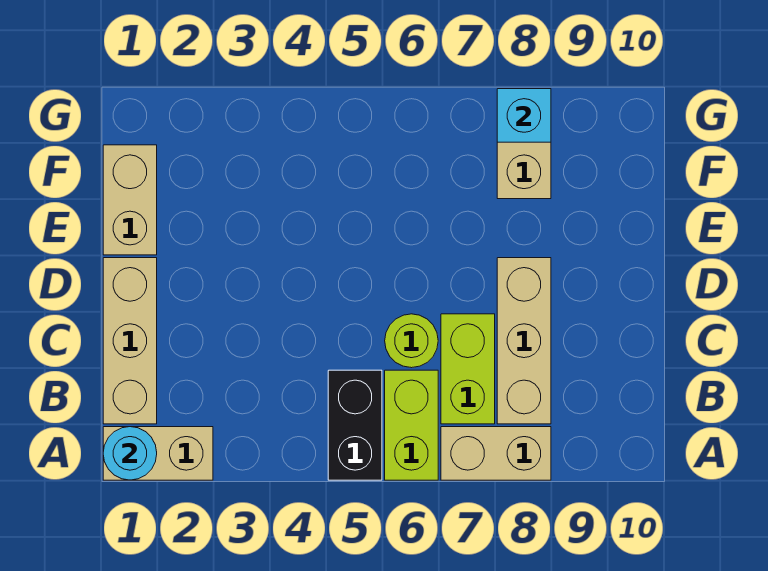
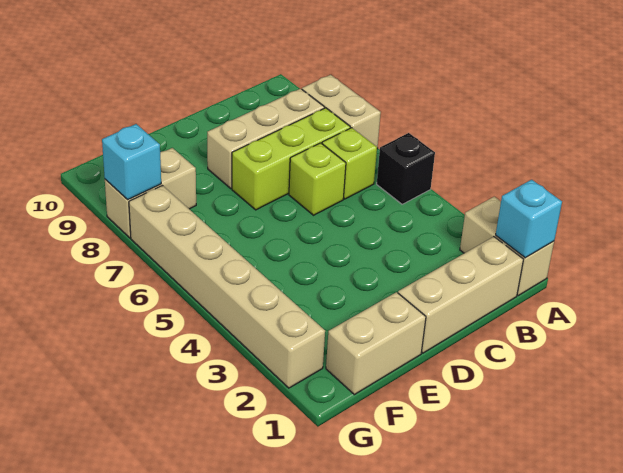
cyan 1x1 round brick [103,427,157,480] -> cyan 1x1 brick [496,180,562,258]
black 1x2 brick [328,370,382,480] -> black 1x1 brick [377,133,435,204]
lime 1x2 brick [385,370,438,480] -> lime 1x1 brick [322,128,377,199]
lime 1x2 brick [441,314,495,424] -> lime 1x3 brick [232,108,350,210]
lime 1x1 round brick [385,314,438,368] -> lime 1x1 brick [289,143,346,215]
none -> tan 1x6 brick [129,186,325,388]

